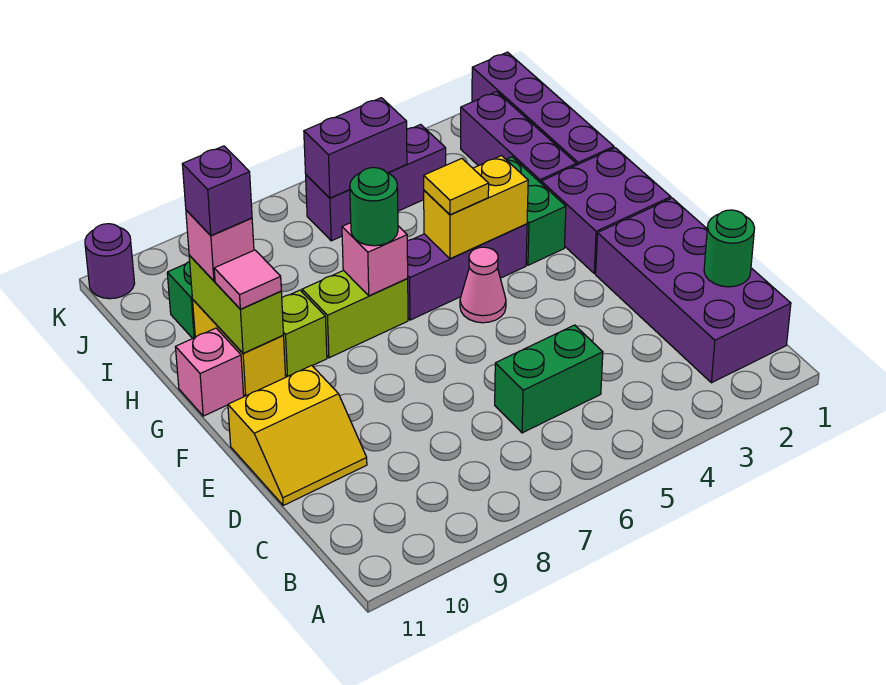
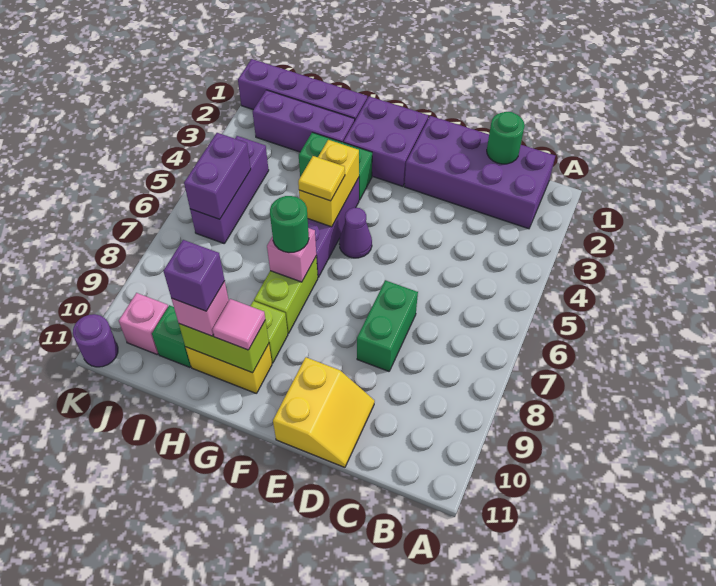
green 1x2 brick [495,325,603,433] -> green 1x2 brick moved to [357,280,418,371]
pink 1x1 cone [460,247,506,323] -> purple 1x1 cone [339,208,372,258]
pink 1x1 brick [176,328,244,416] -> pink 1x1 brick moved to [119,293,168,354]

